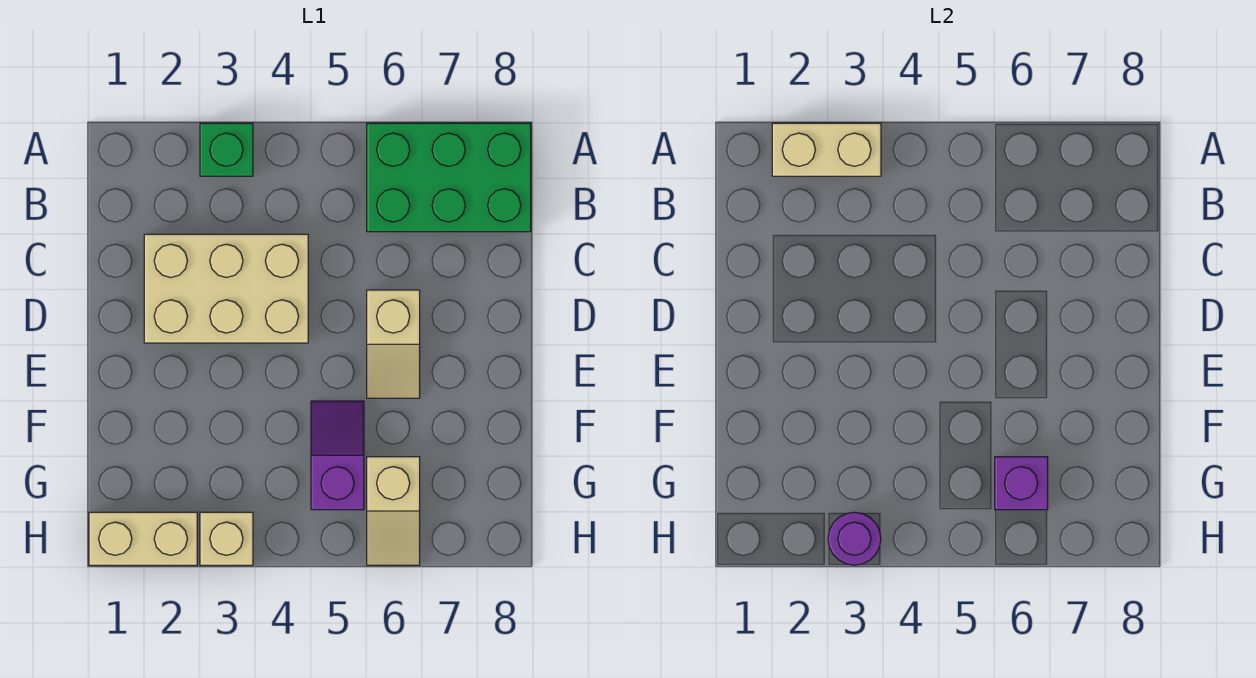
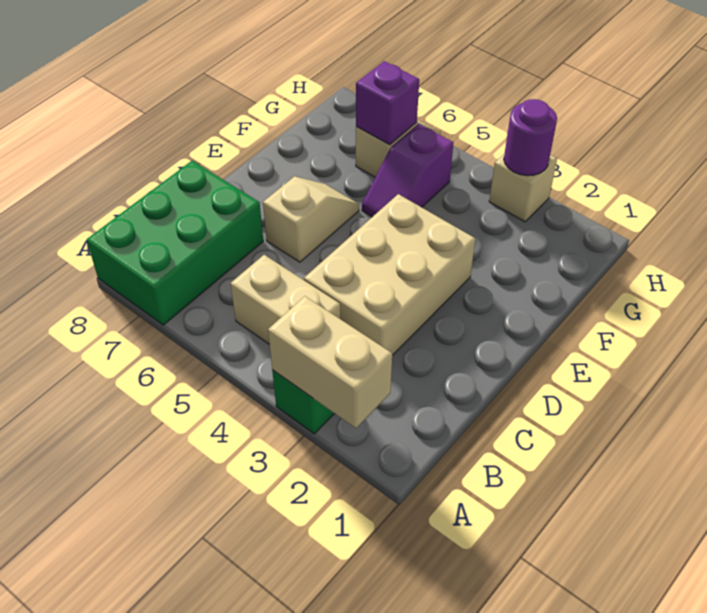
green 2x3 brick [367,123,531,232] -> green 2x3 brick turned to [87,161,263,325]
tan 2x3 brick [144,234,308,343] -> tan 2x3 brick turned to [304,194,475,355]
tan 1x2 brick [89,512,197,565] -> tan 1x2 brick moved to [231,255,340,344]

